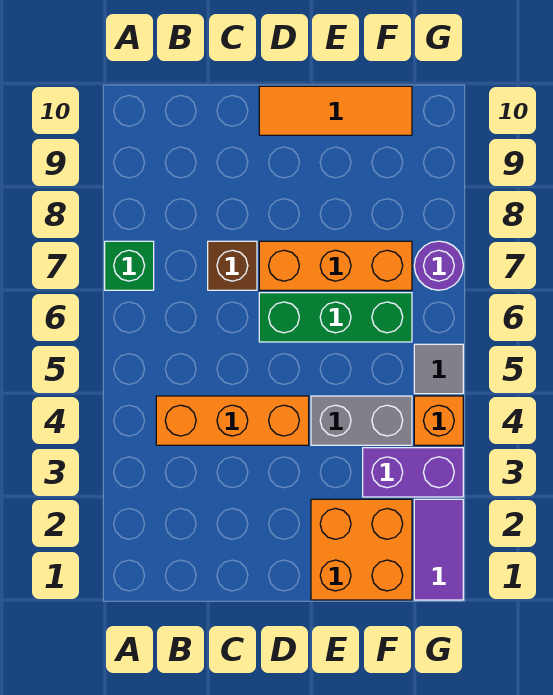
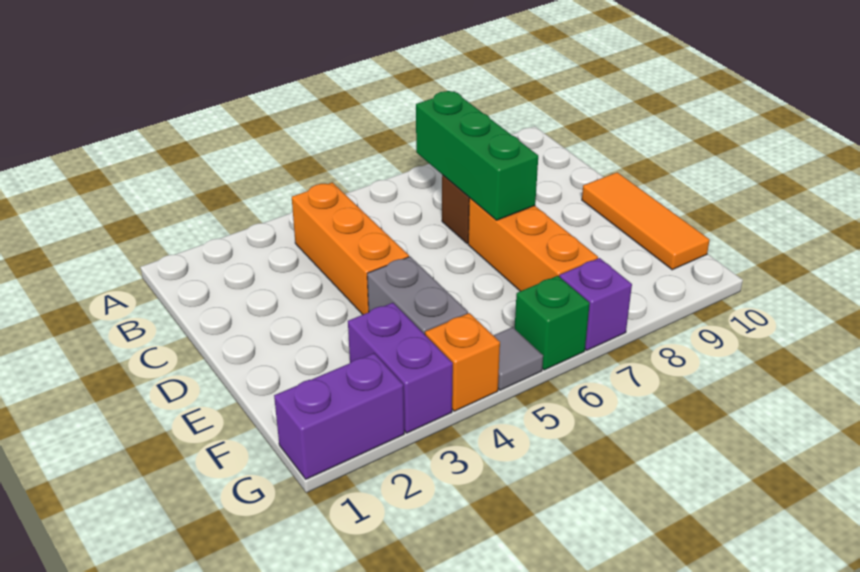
green 1x1 brick [105,241,154,290] -> green 1x1 brick moved to [515,276,590,370]
green 1x3 brick [259,293,412,342] -> green 1x3 brick moved to [416,91,538,220]
orange 2x2 brick [311,499,412,600] -> none
purple 1x2 tile [414,499,463,600] -> purple 1x2 brick [274,353,404,479]
purple 1x1 round brick [414,241,463,290] -> purple 1x1 brick [560,258,632,350]

